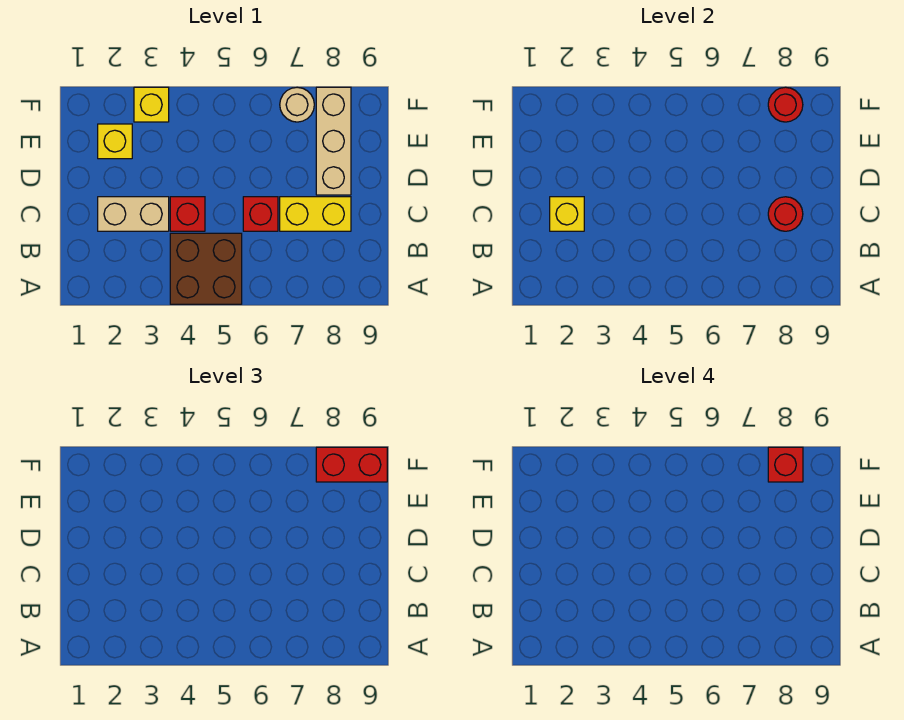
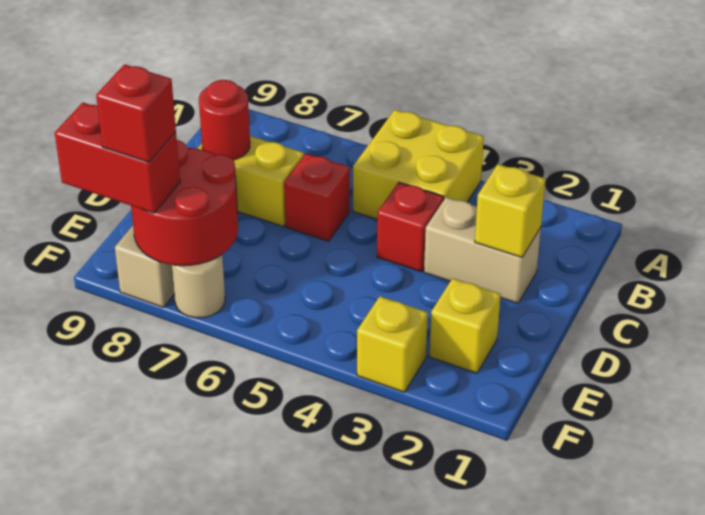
brown 2x2 brick [170,233,242,304] -> yellow 2x2 brick [353,110,484,219]
red 1x1 round brick [768,87,803,122] -> red 2x2 round brick [131,140,238,266]

